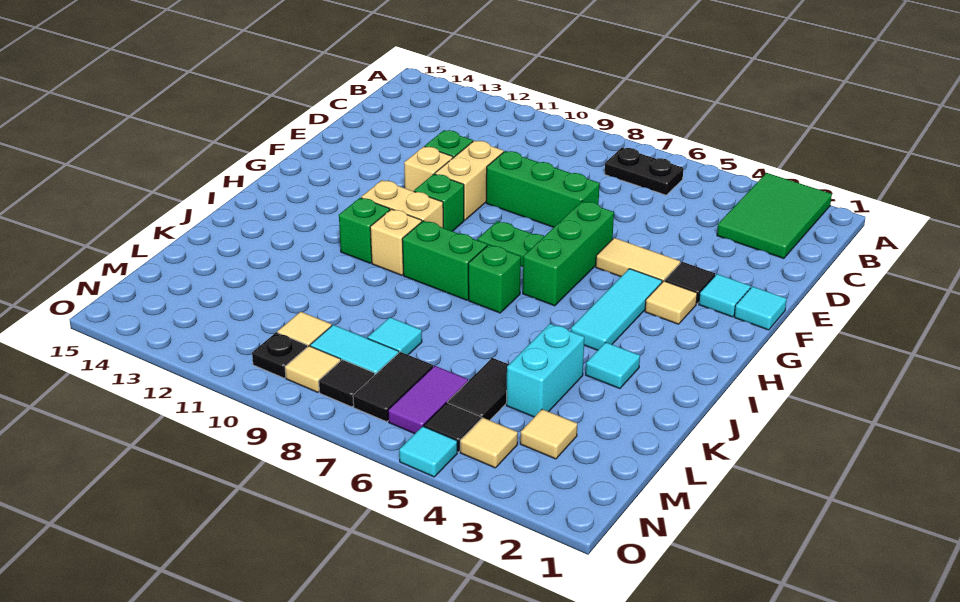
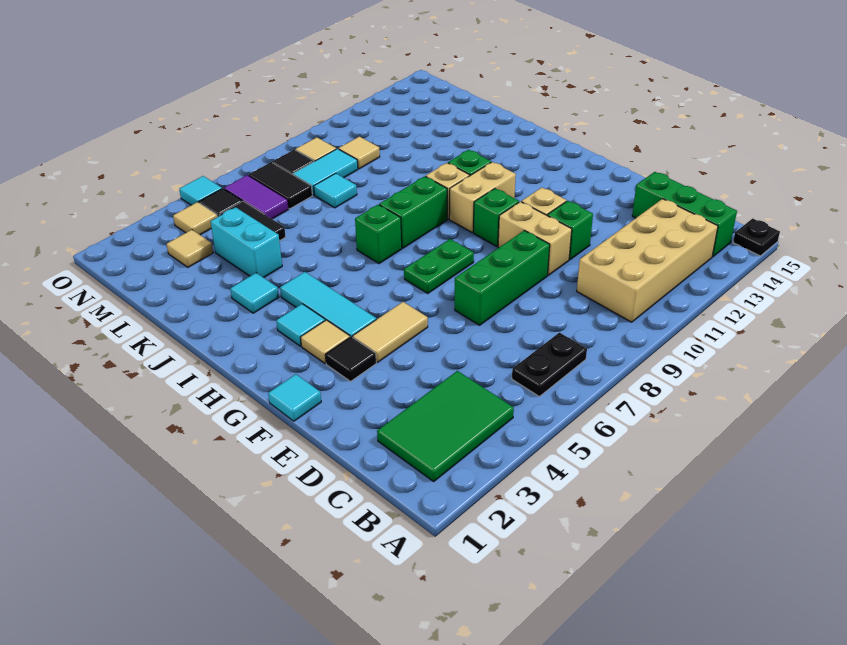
green 2x3 tile [717,173,832,259] -> green 2x3 tile turned to [377,371,514,481]
none -> tan 2x4 brick [577,199,718,322]
cyan 1x1 tile [699,274,751,317] -> cyan 1x1 tile moved to [276,304,325,346]
green 1x3 brick [523,201,614,306] -> green 1x3 brick moved to [632,172,737,257]
black 1x1 plate [252,332,307,378] -> black 1x1 plate moved to [733,218,780,256]

